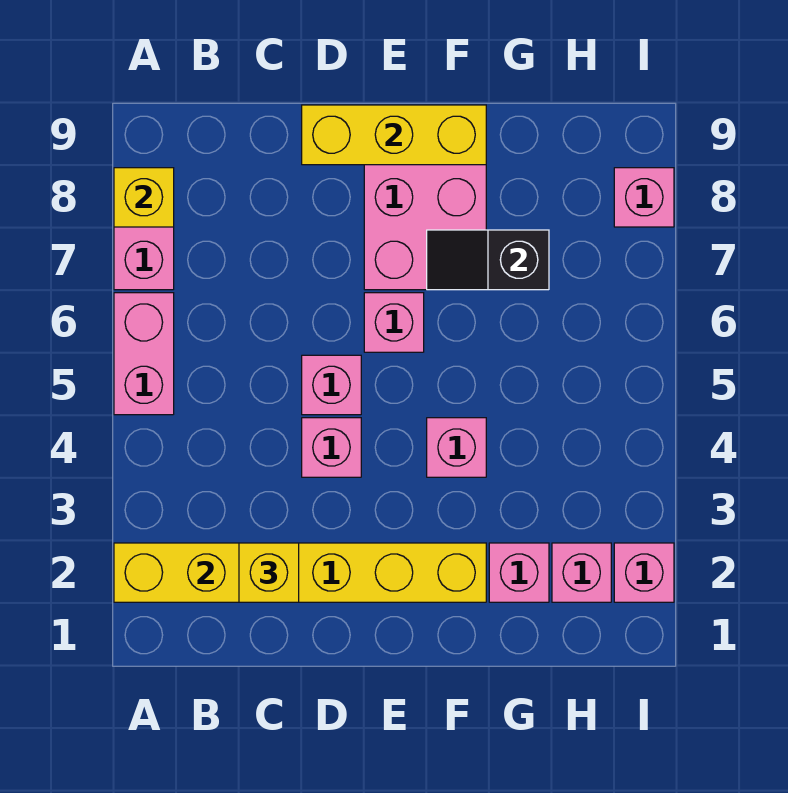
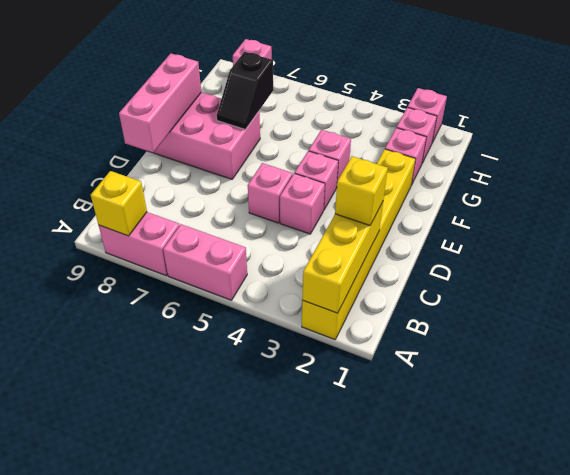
yellow 1x3 brick [302,105,486,165] -> pink 1x3 brick [119,53,201,153]
pink 1x1 brick [364,293,424,352] -> pink 1x1 brick moved to [295,151,338,210]

